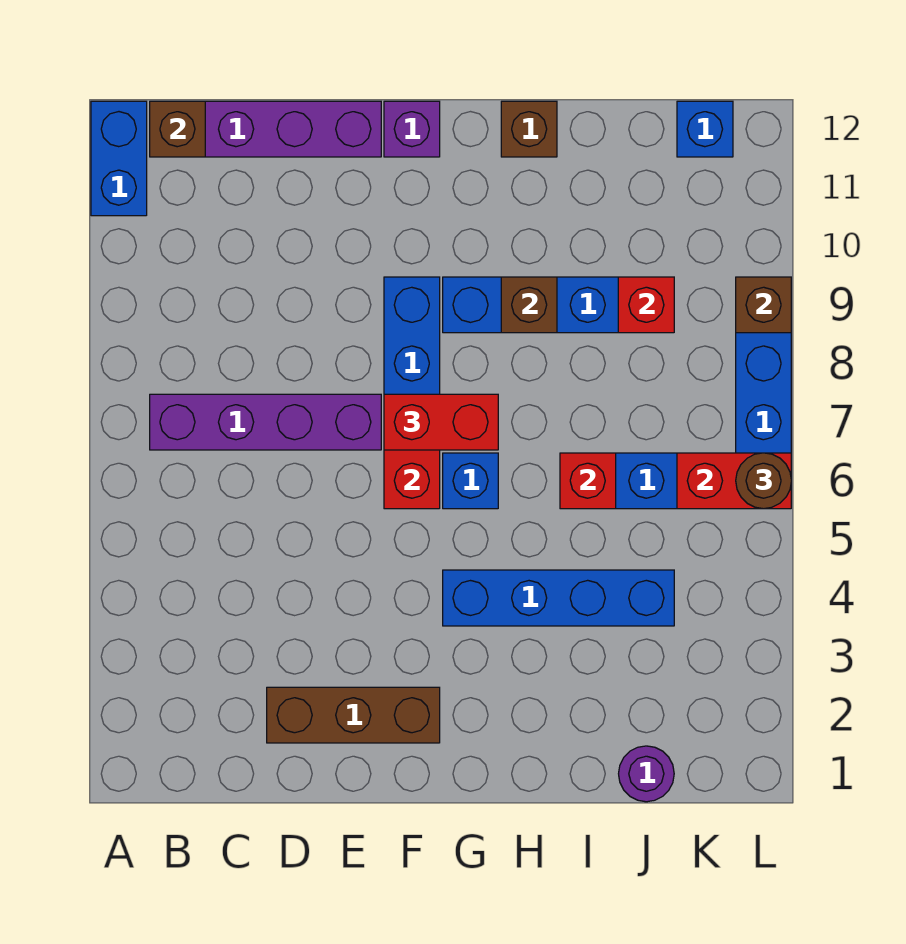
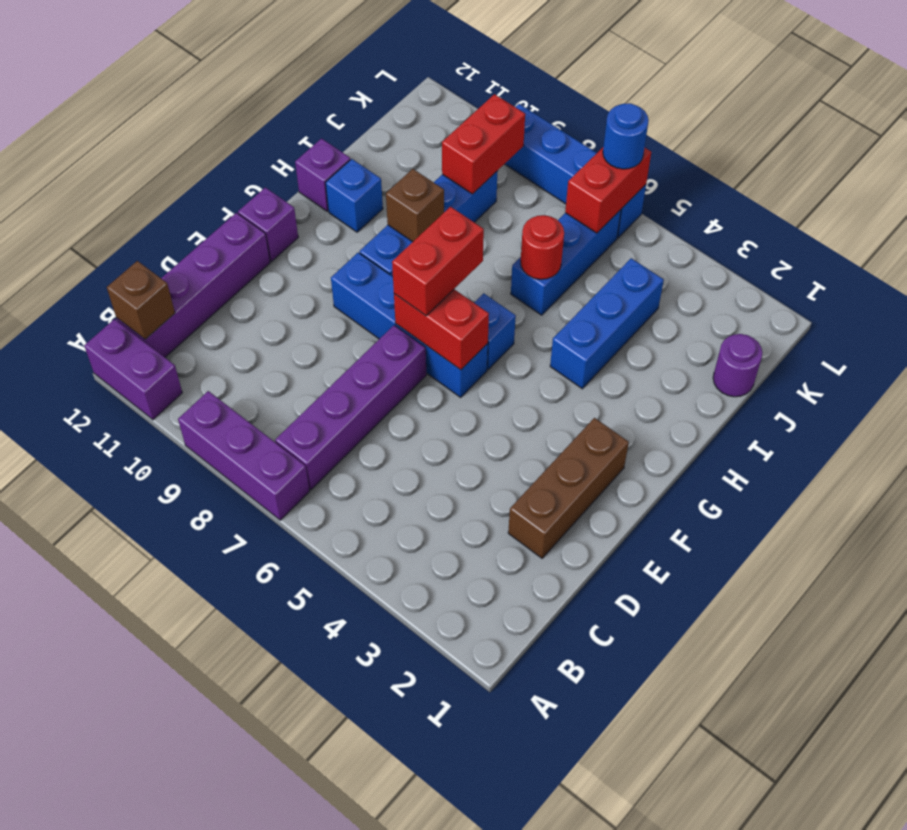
none -> purple 1x3 brick [178,391,310,520]
blue 1x2 brick [91,101,147,216] -> purple 1x2 brick [84,319,182,420]
blue 1x4 brick [443,570,674,626] -> blue 1x3 brick [550,258,664,389]
brown 1x1 brick [501,101,557,157] -> purple 1x1 brick [295,139,350,211]
red 1x1 brick [560,453,616,509] -> red 1x1 round brick [521,215,564,279]
red 1x1 brick [618,277,674,333] -> red 1x2 brick [442,94,525,194]
blue 1x1 brick [677,101,733,157] -> blue 1x1 brick moved to [325,159,383,232]
brown 1x1 round brick [736,453,791,509] -> blue 1x1 round brick [603,103,649,169]
brown 1x1 brick [736,277,791,333] -> none

